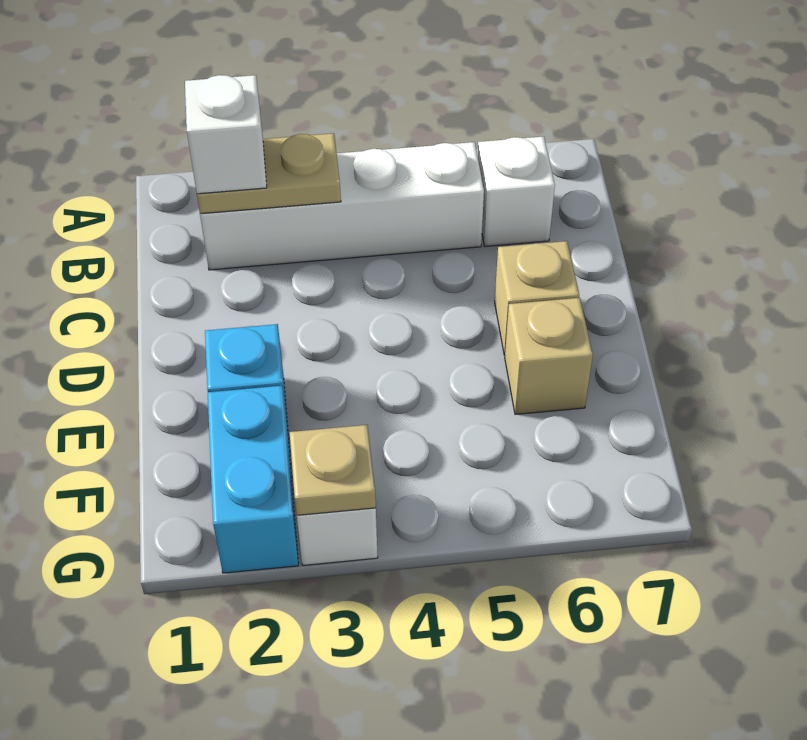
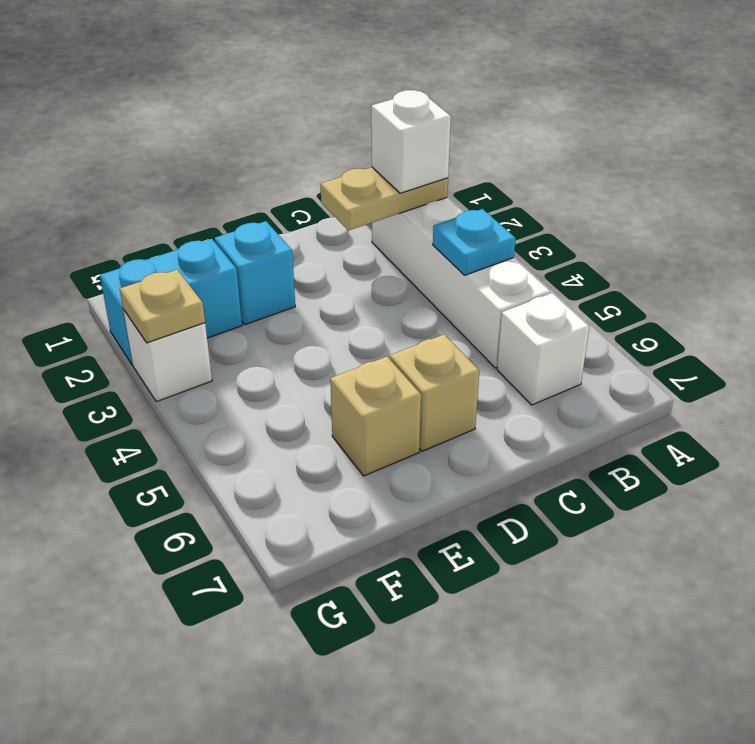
tan 1x2 plate [197,133,341,214] -> tan 1x2 plate turned to [320,167,448,231]
none -> cyan 1x1 plate [433,209,516,275]

